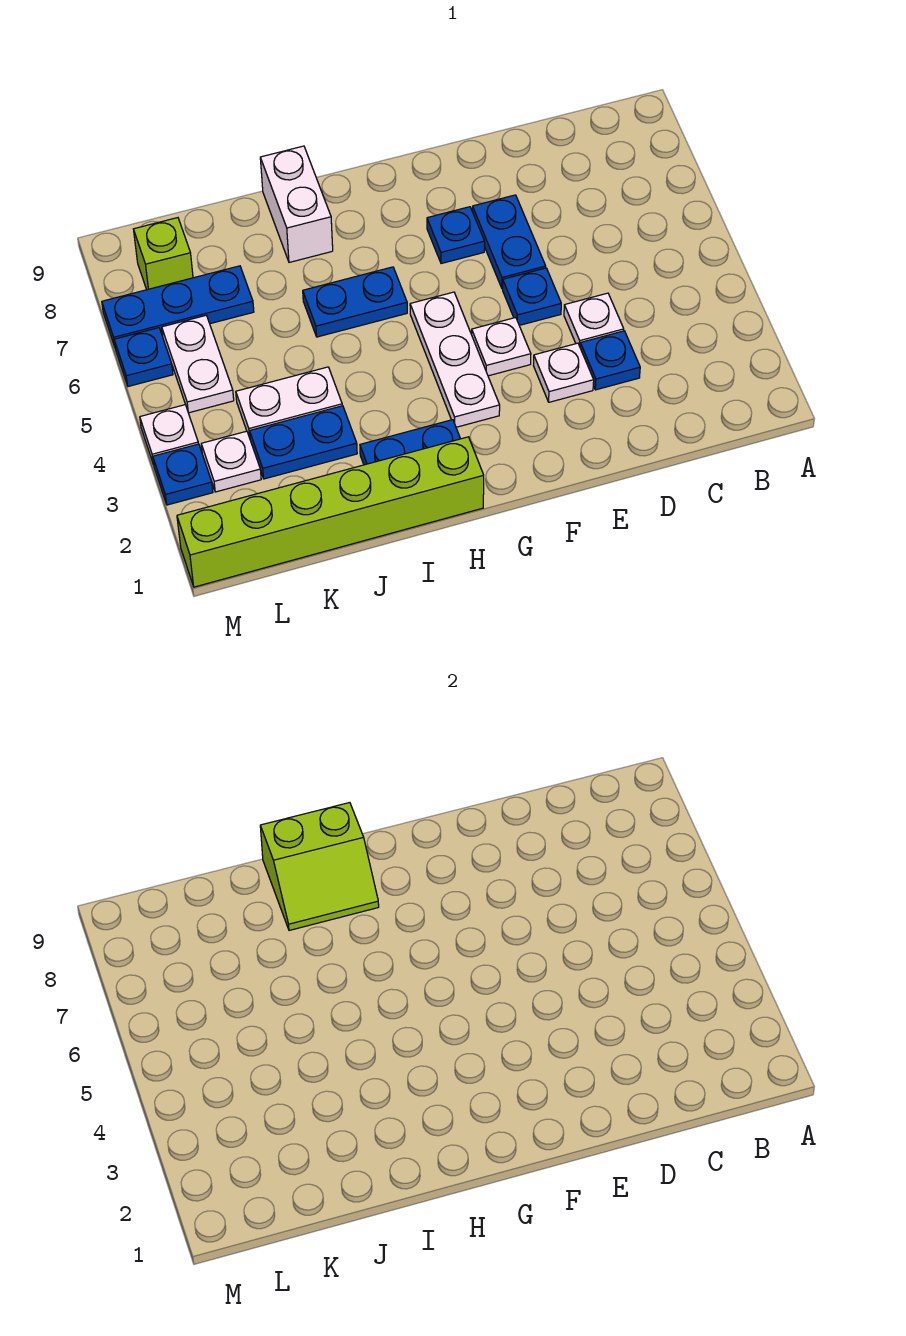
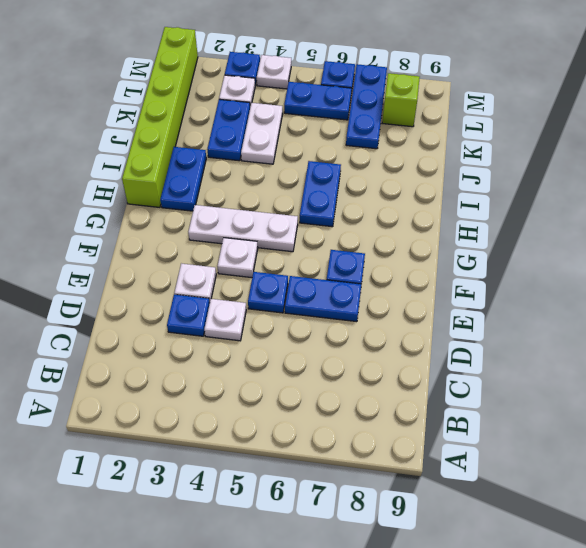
lime 2x2 slope [260,803,379,930] -> none
white 1x2 brick [260,146,333,262] -> none
white 1x2 plate [162,316,234,413] -> blue 1x2 plate [284,82,352,120]

